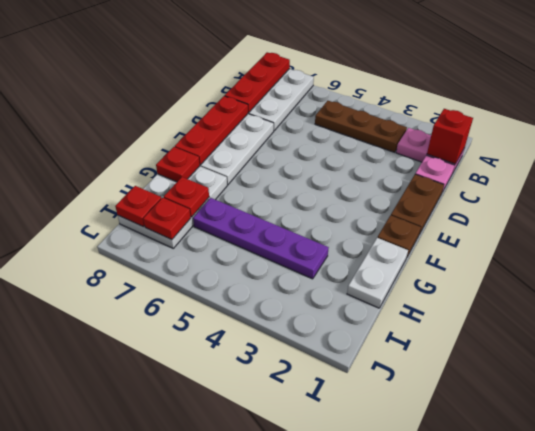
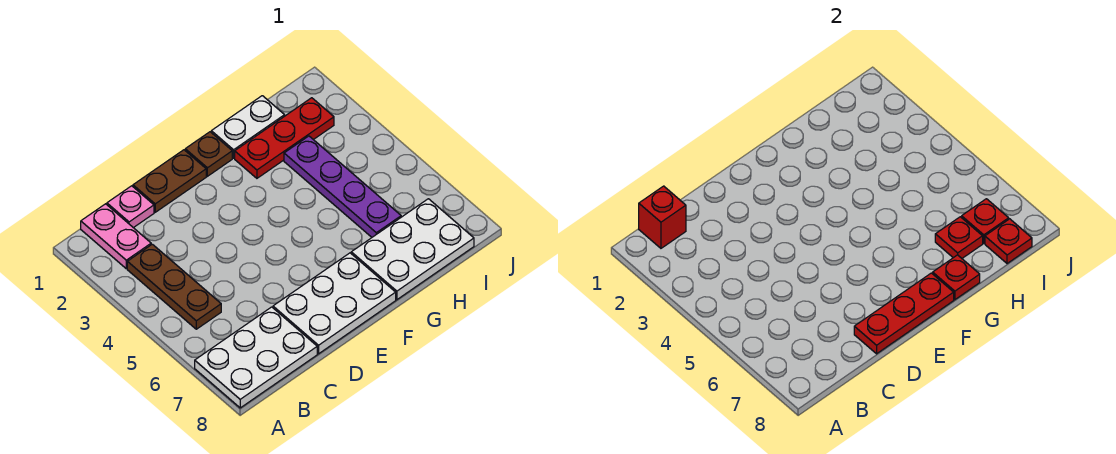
red 1x3 plate [225,52,290,113] -> red 1x3 plate moved to [235,98,334,178]

